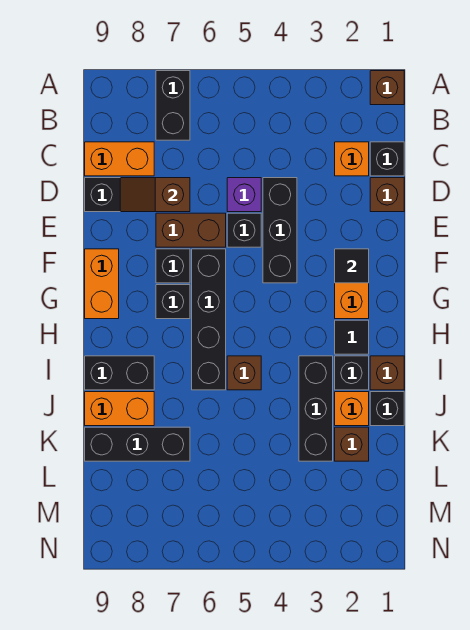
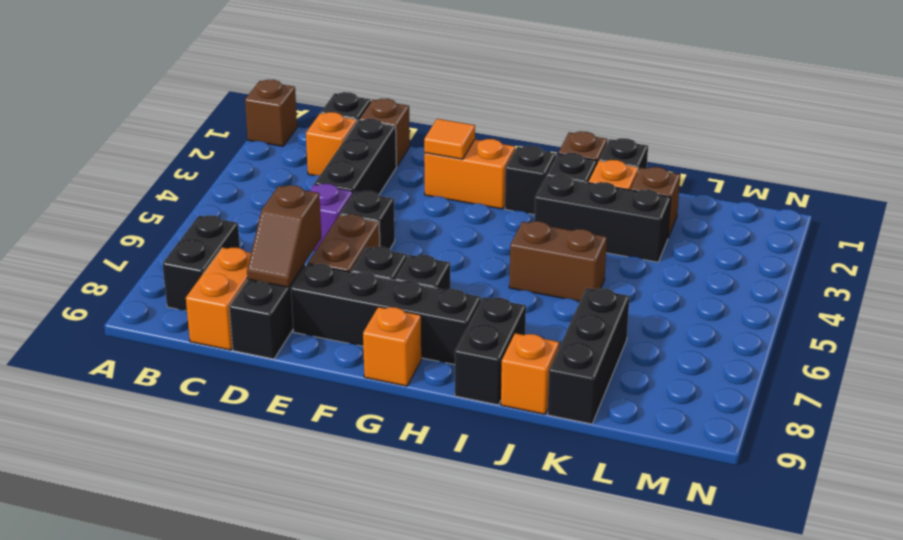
black 1x2 brick [156,71,190,140] -> black 1x2 brick turned to [162,215,240,311]
black 1x3 brick [263,178,297,283] -> black 1x3 brick turned to [315,119,397,195]
black 1x1 tile [335,249,369,283] -> orange 1x1 tile [424,119,475,159]
black 1x4 brick [192,249,226,390] -> black 1x4 brick moved to [291,264,481,365]
orange 1x2 brick [85,249,119,319] -> orange 1x1 brick [363,307,422,386]
black 1x1 tile [335,320,369,354] -> black 1x1 brick [505,146,556,215]
brown 1x1 brick [227,356,261,390] -> brown 1x2 brick [509,221,607,301]
orange 1x2 brick [85,392,154,426] -> orange 1x1 brick [501,333,559,414]

